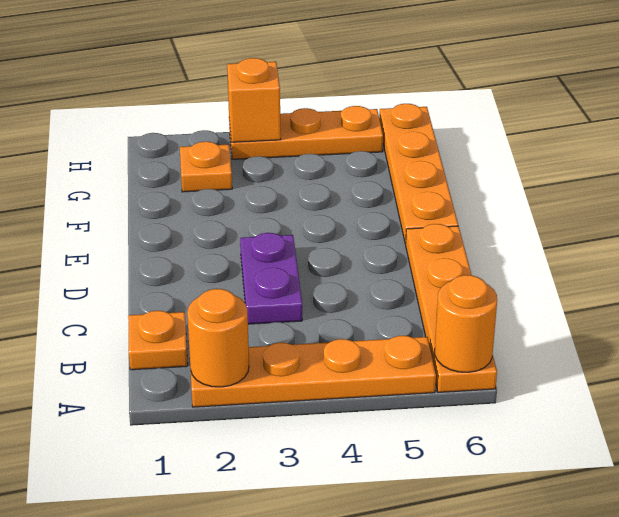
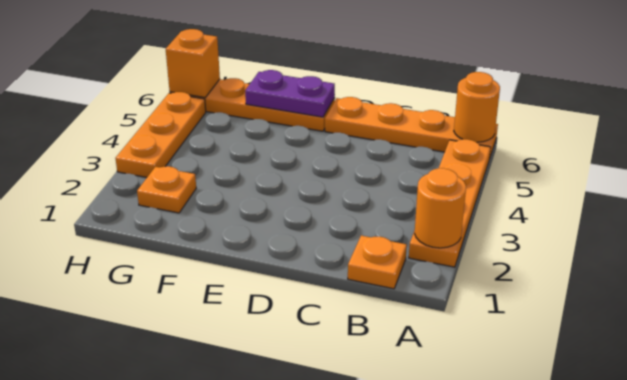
purple 1x2 plate [240,233,302,324] -> purple 1x2 plate moved to [245,70,335,117]
orange 1x1 brick [227,58,281,142] -> orange 1x1 brick moved to [166,29,220,97]

